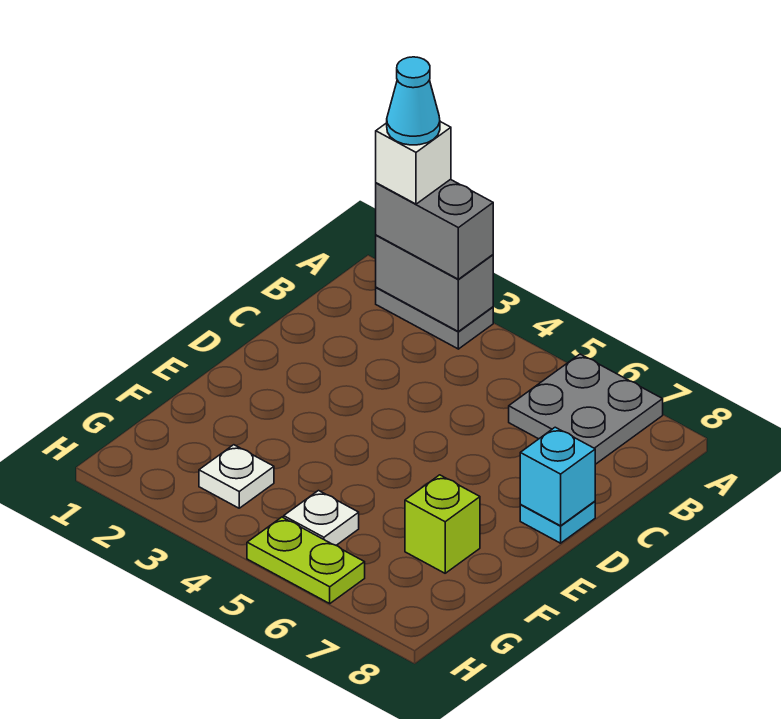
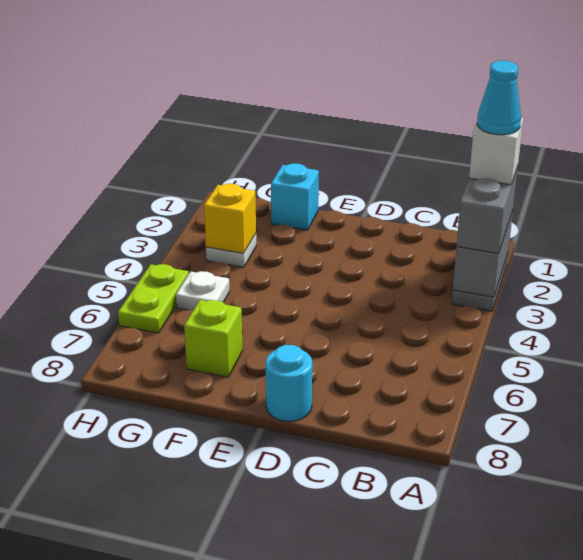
grey 2x2 plate [509,354,663,464] -> none
cyan 1x1 plate [520,501,595,543] -> cyan 1x1 round brick [266,345,312,421]
cyan 1x1 brick [520,427,595,526] -> cyan 1x1 brick moved to [271,163,319,230]
none -> yellow 1x1 brick [204,184,256,253]

